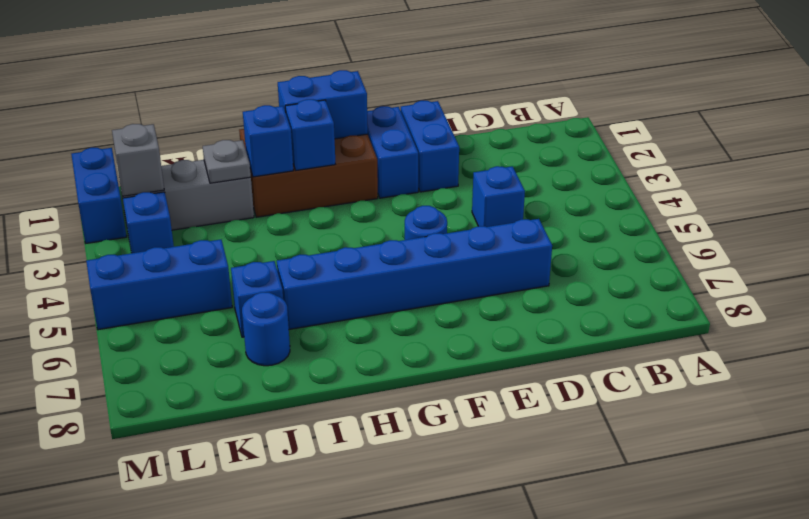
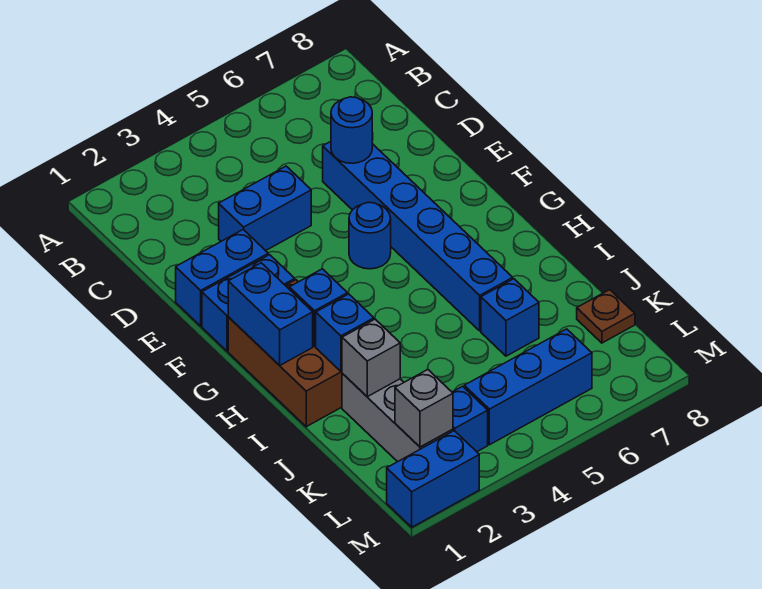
blue 1x1 brick [472,166,525,227] -> blue 1x2 brick [219,166,311,251]
grey 1x1 plate [203,140,251,183] -> grey 1x1 brick [342,319,400,397]
blue 1x1 round brick [242,292,290,366] -> blue 1x1 round brick moved to [331,97,372,163]
blue 1x3 brick [86,240,232,330] -> blue 1x3 brick turned to [464,329,592,445]
none -> brown 1x1 plate [577,290,635,343]

